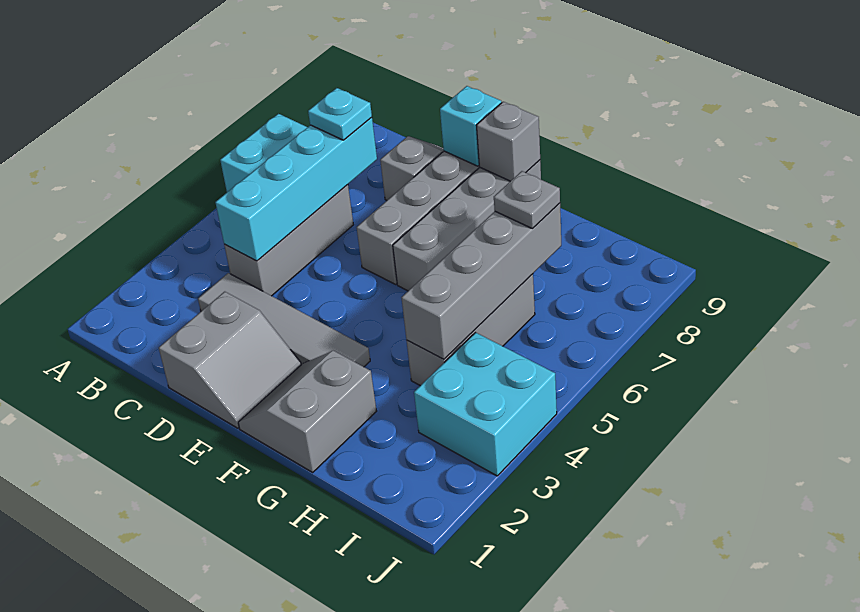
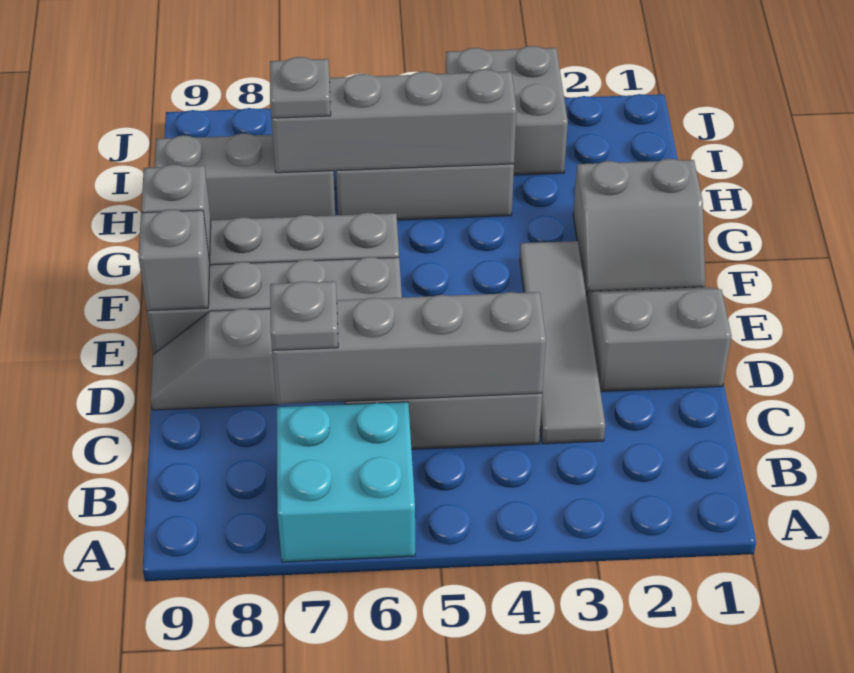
cyan 1x4 brick [215,117,377,261] -> grey 1x4 brick [272,292,546,404]
cyan 1x1 plate [308,88,372,140] -> grey 1x1 plate [270,281,338,350]
cyan 1x1 brick [440,86,501,166] -> grey 1x1 brick [138,209,210,311]
none -> grey 1x3 brick [155,133,335,220]
cyan 2x2 brick [414,333,557,476] -> grey 2x2 brick [446,46,568,175]

